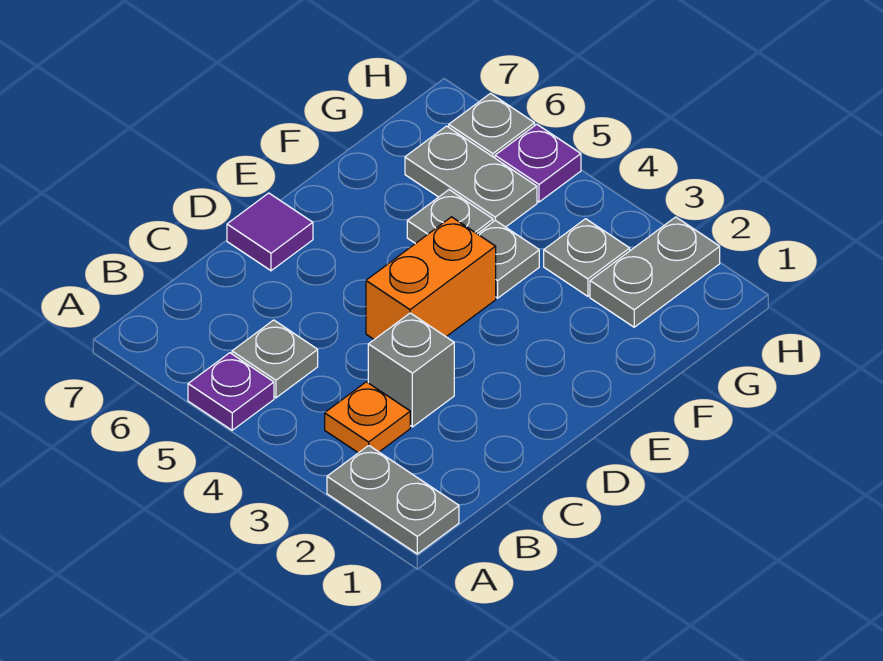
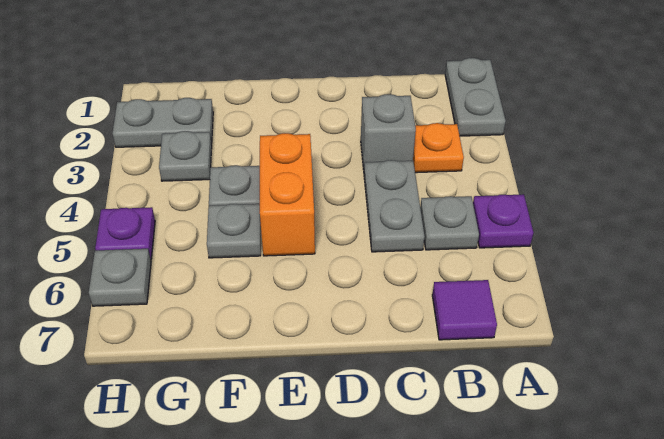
orange 1x2 brick [366,217,496,339] -> orange 1x2 brick turned to [260,133,315,256]
purple 1x1 tile [227,193,313,271] -> purple 1x1 tile moved to [432,280,497,340]
grey 1x2 plate [405,126,537,227] -> grey 1x2 plate moved to [364,160,425,252]

